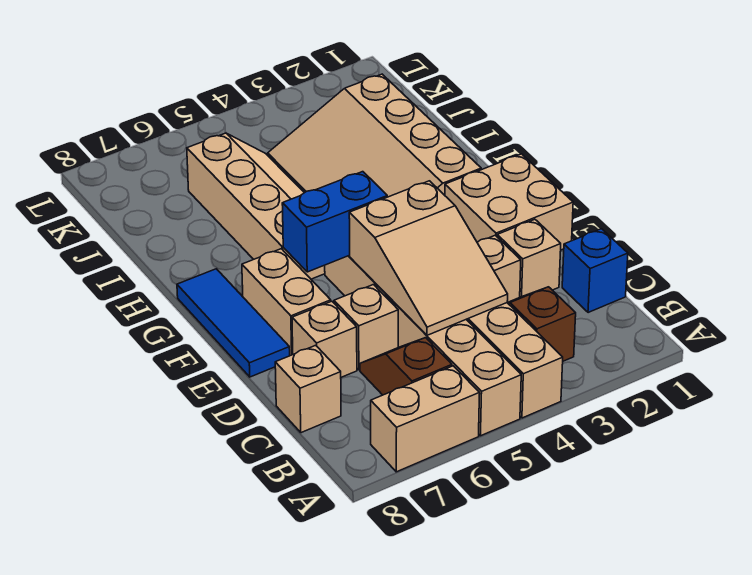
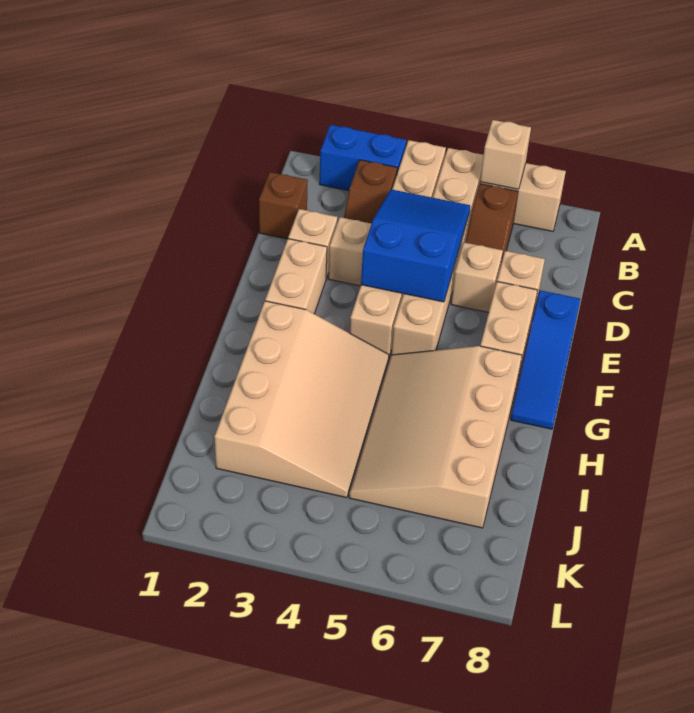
blue 1x1 brick [562,229,628,313] -> brown 1x1 brick [259,172,308,239]
tan 2x3 slope [349,181,508,335] -> blue 2x3 slope [361,189,470,302]
tan 1x1 brick [275,345,341,433] -> tan 1x1 brick moved to [480,120,531,189]
tan 2x2 brick [445,154,573,250] -> tan 1x2 brick [265,239,327,314]
blue 1x3 tile [177,269,290,377] -> blue 1x3 slope [511,290,580,429]
blue 1x2 brick [282,172,387,272] -> blue 1x2 brick moved to [320,125,406,191]
tan 2x4 slope [187,133,325,279] -> tan 3x4 slope [349,346,522,528]

